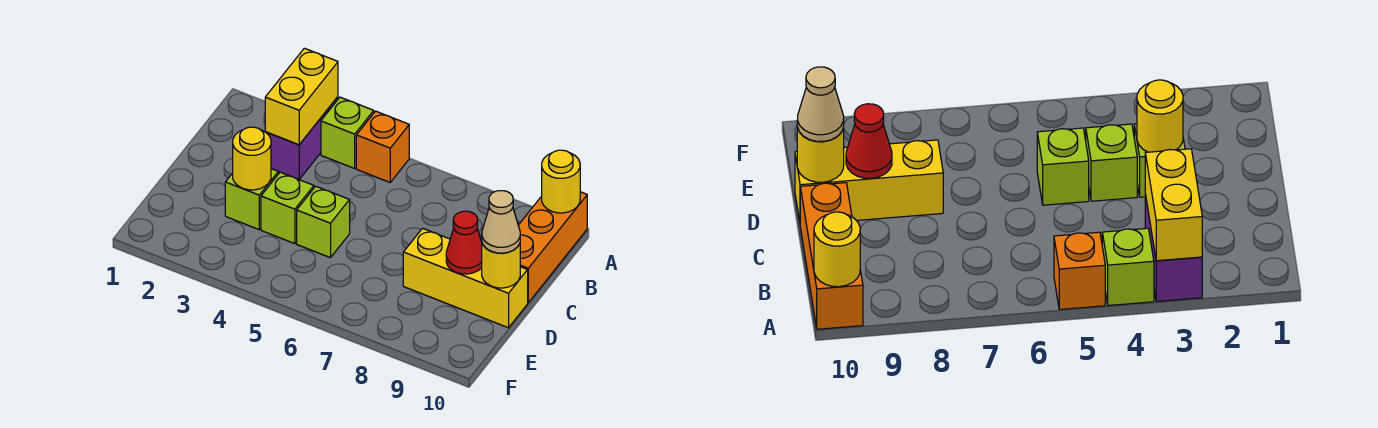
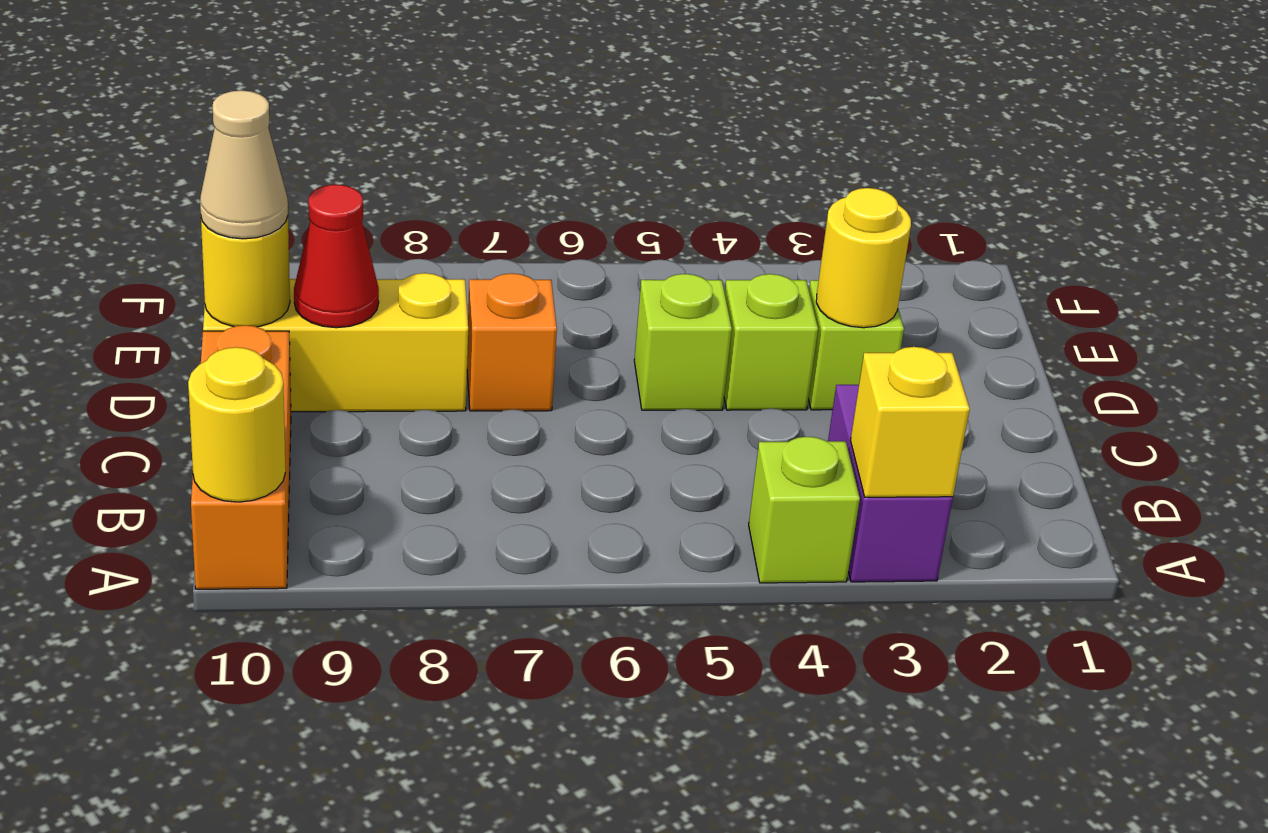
yellow 1x2 brick [265,48,338,145] -> yellow 1x1 brick [850,347,970,497]
orange 1x1 brick [356,111,409,182] -> orange 1x1 brick moved to [467,273,557,411]

